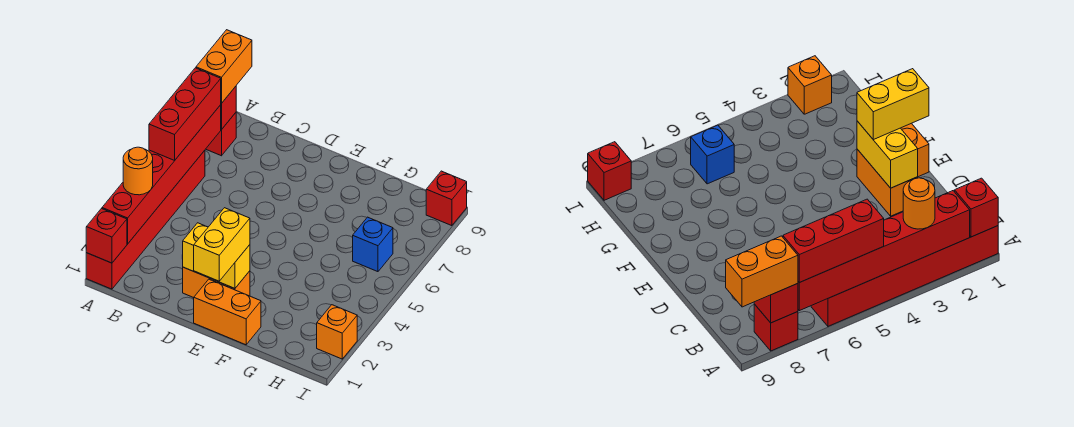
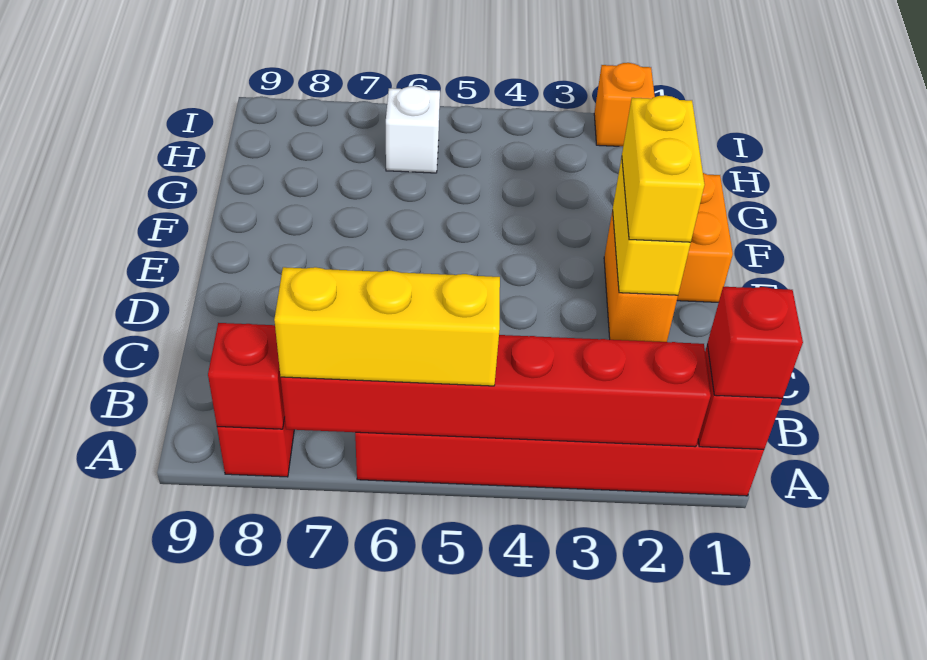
orange 1x1 round brick [123,147,153,195] -> none
red 1x3 brick [149,68,221,160] -> yellow 1x3 brick [274,267,500,386]
orange 1x2 brick [196,30,252,103] -> none
yellow 1x2 brick [194,208,250,281] -> yellow 1x2 brick turned to [622,95,705,243]
blue 1x1 brick [353,217,393,272] -> white 1x1 brick [386,86,440,173]
red 1x1 brick [426,171,467,226] -> red 1x1 brick moved to [707,287,803,398]

